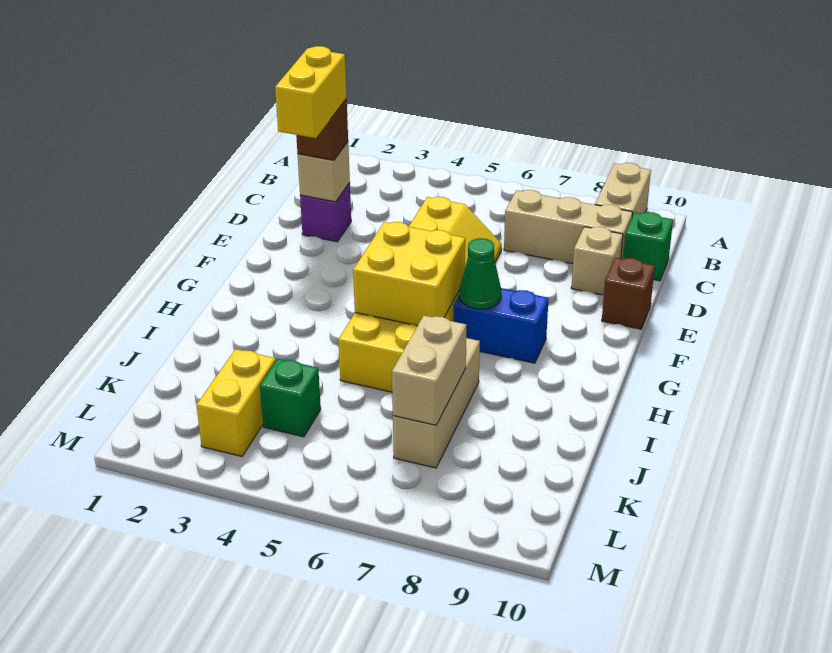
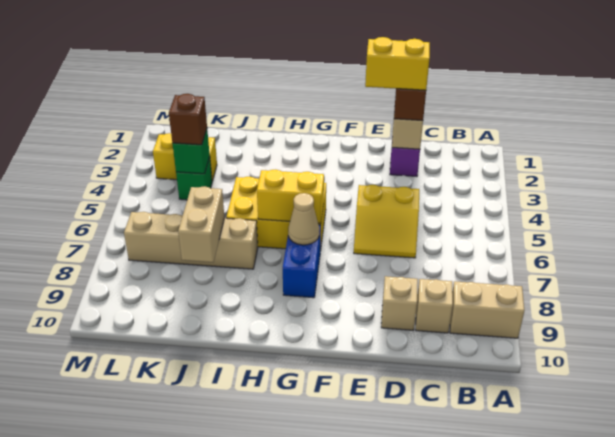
tan 1x3 brick [504,190,633,264] -> tan 1x1 brick [416,279,453,333]
green 1x1 brick [623,212,673,281] -> green 1x1 brick moved to [172,129,210,174]
brown 1x1 brick [602,258,655,329] -> brown 1x1 brick moved to [169,94,207,145]
yellow 2x2 brick [353,222,465,326] -> yellow 1x2 brick [257,170,324,224]
green 1x1 cone [459,238,501,309] -> tan 1x1 cone [288,193,319,245]
tan 1x3 brick [393,338,480,468] -> tan 1x4 brick [124,212,258,269]
tan 1x2 brick [392,316,466,425] -> tan 1x2 brick turned to [178,186,224,262]

